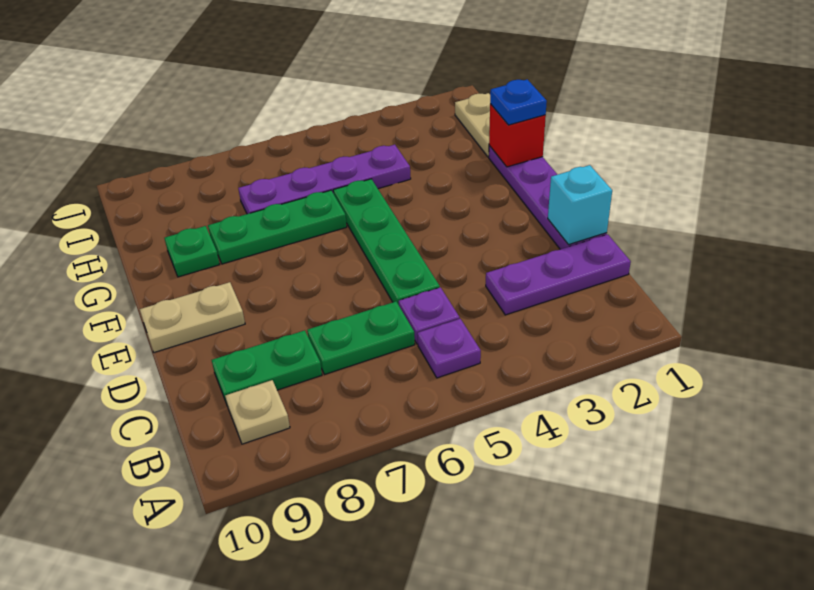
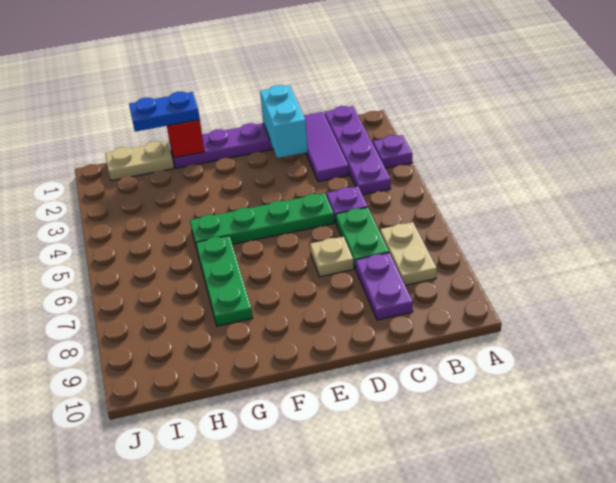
purple 1x1 plate [417,319,481,378] -> purple 1x1 plate moved to [373,135,412,168]
tan 1x1 plate [225,380,290,444] -> tan 1x1 plate moved to [310,237,354,277]
purple 1x3 plate [486,234,631,315] -> purple 1x3 tile [304,112,349,182]
green 1x2 plate [212,330,322,404] -> purple 1x2 plate [356,253,413,320]
cyan 1x1 brick [548,165,612,245] -> cyan 1x2 brick [260,85,308,158]
tan 1x2 plate [140,282,245,352] -> tan 1x2 plate moved to [380,222,437,285]
blue 1x1 plate [490,79,547,125] -> blue 1x2 plate [129,92,200,132]
green 1x1 plate [164,226,220,277] -> none
purple 1x4 plate [238,145,411,214] -> purple 1x4 plate moved to [325,106,391,195]

